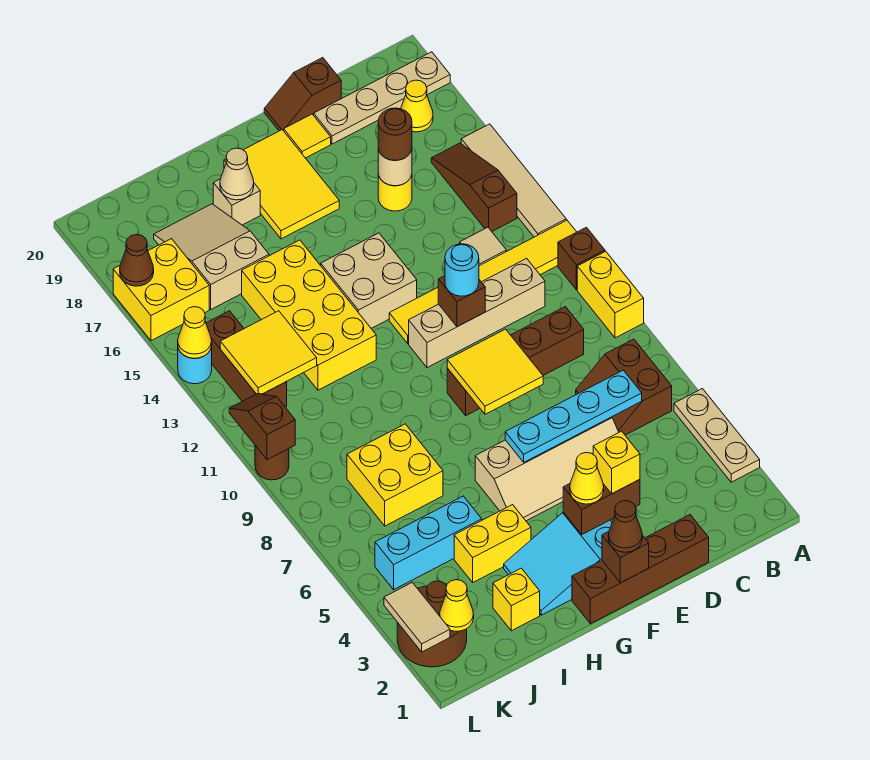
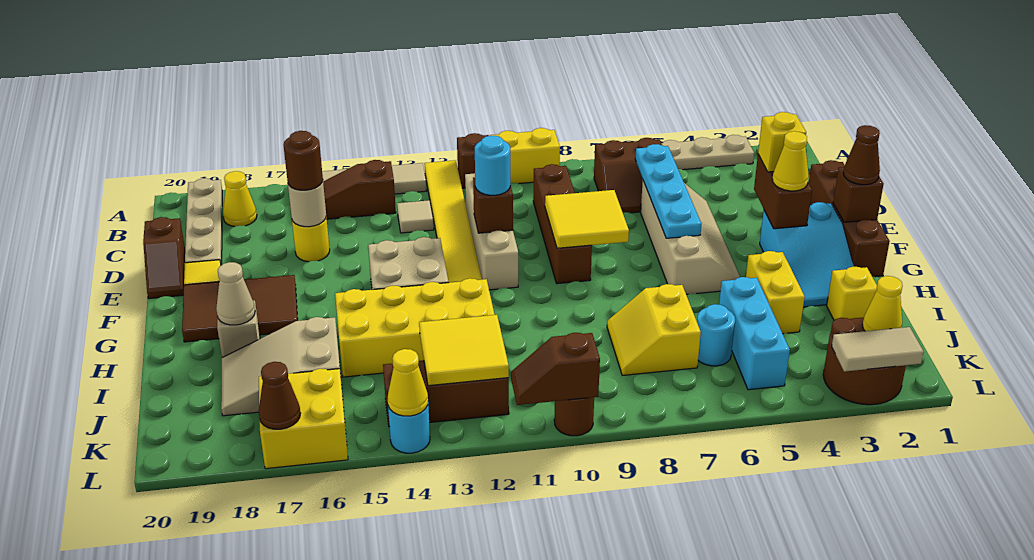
yellow 2x3 tile [224,130,339,239] -> brown 2x3 tile [182,275,298,342]
yellow 2x2 brick [347,424,443,526] -> yellow 2x2 slope [607,284,701,375]
none -> cyan 1x1 round brick [697,304,735,366]

